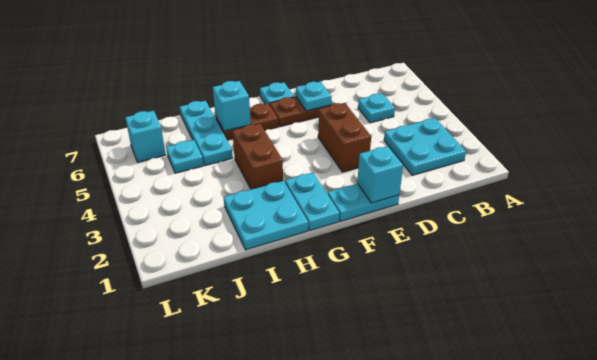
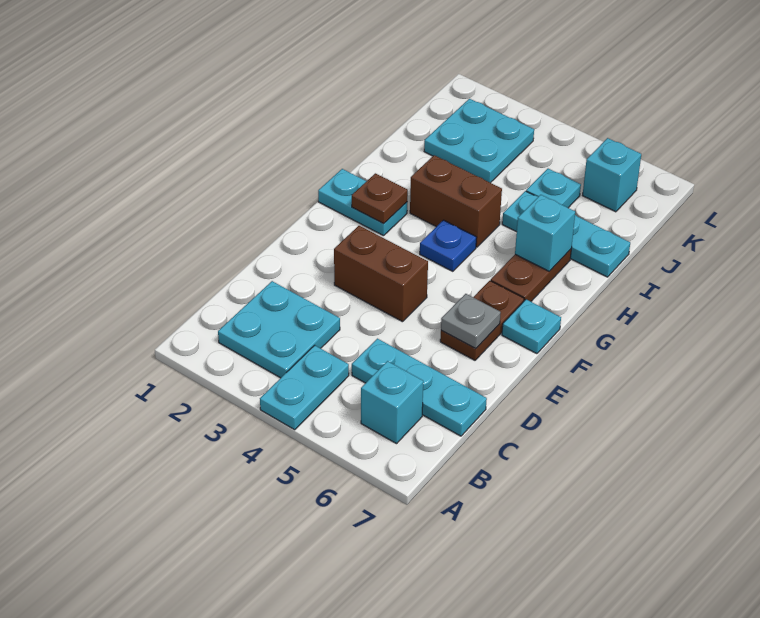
cyan 1x1 plate [358,94,395,123] -> cyan 1x3 plate [352,339,487,436]
cyan 1x2 plate [328,184,399,221] -> cyan 1x2 plate moved to [260,345,349,430]
cyan 1x1 brick [357,146,403,203] -> cyan 1x1 brick moved to [361,361,423,444]
cyan 1x1 plate [296,82,331,111] -> grey 1x1 plate [441,294,501,348]
none -> brown 1x1 plate [352,173,408,224]
none -> blue 1x1 plate [420,220,477,271]
cyan 2x2 plate [224,181,308,250] -> cyan 2x2 plate moved to [424,99,534,183]

